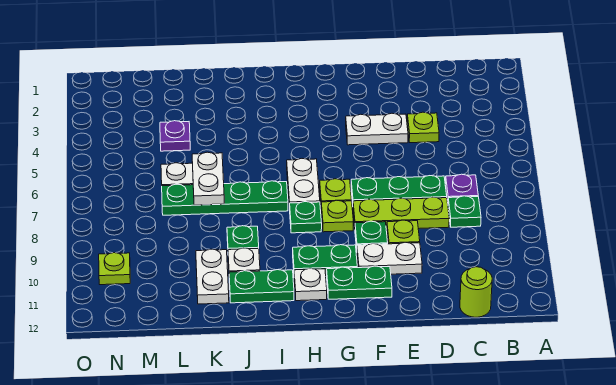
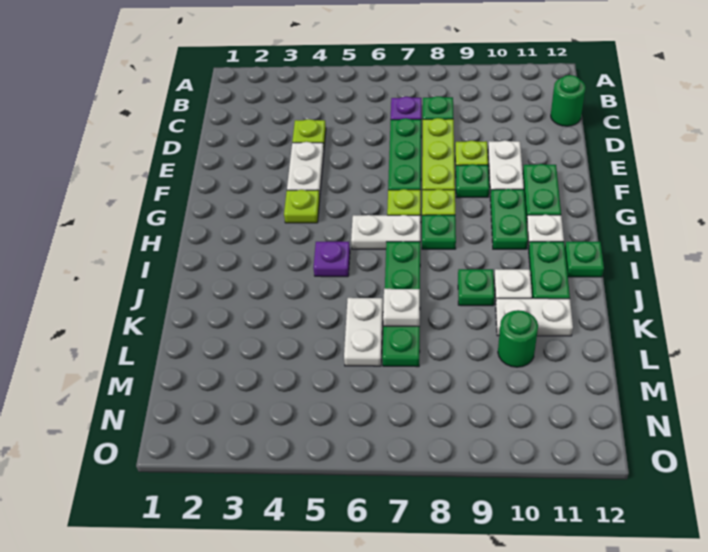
lime 1x1 round brick [460,267,492,317] -> green 1x1 round brick [551,75,586,126]
none -> green 1x1 plate [565,241,604,277]
white 1x2 plate [192,152,224,205] -> white 1x1 plate [383,289,420,326]
purple 1x1 plate [160,121,190,151] -> purple 1x1 plate moved to [313,242,350,277]
none -> green 1x1 round brick [498,310,538,367]
lime 1x1 plate [99,253,130,285] -> lime 1x1 plate moved to [284,190,320,223]

